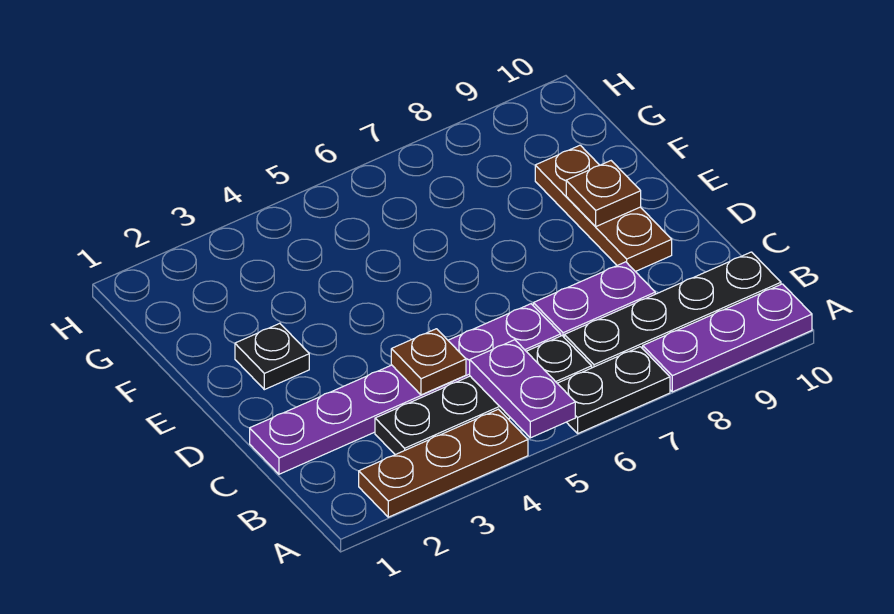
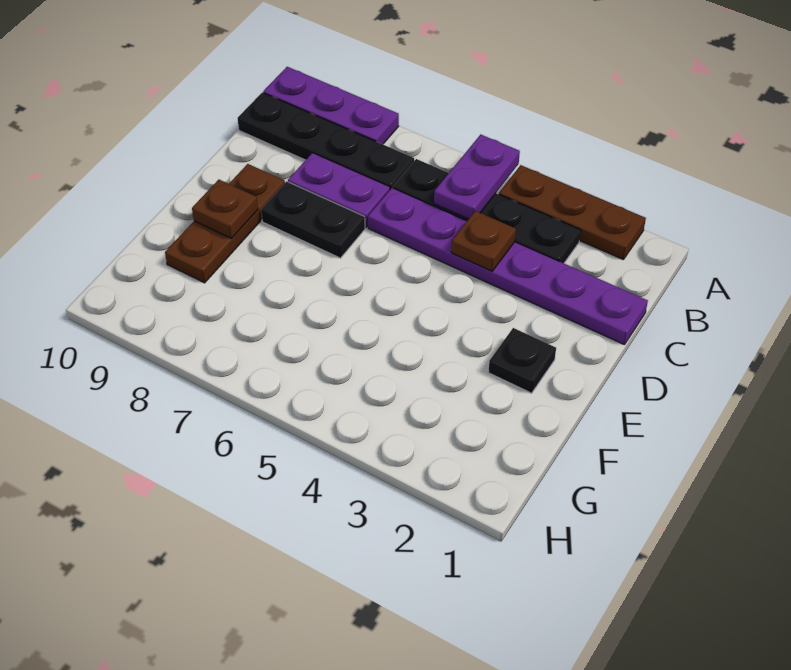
black 1x2 plate [557,347,670,433] -> black 1x2 plate moved to [261,181,365,258]

